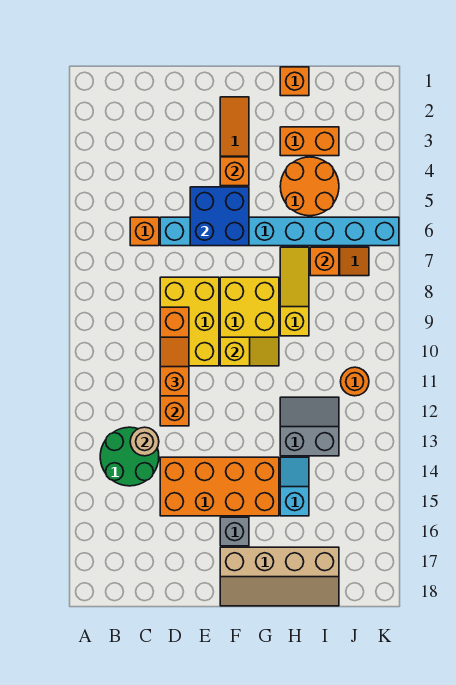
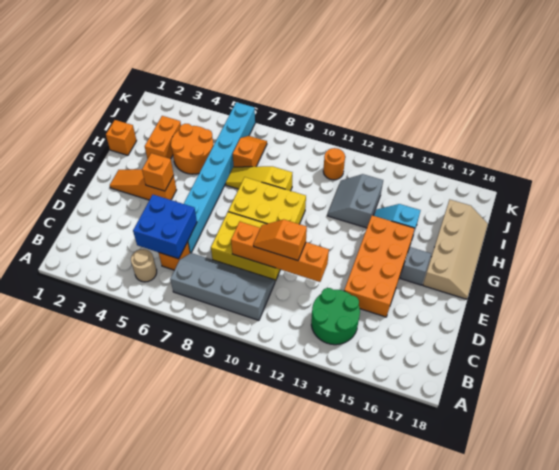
none -> grey 2x4 slope [170,253,275,320]
tan 1x1 round brick [130,427,159,456] -> tan 1x1 round brick moved to [131,249,157,282]
blue 2x2 brick [190,187,249,246] -> blue 2x2 brick moved to [133,195,197,259]
yellow 1x2 slope [220,337,279,366] -> none
orange 1x1 brick [310,247,339,276] -> none

